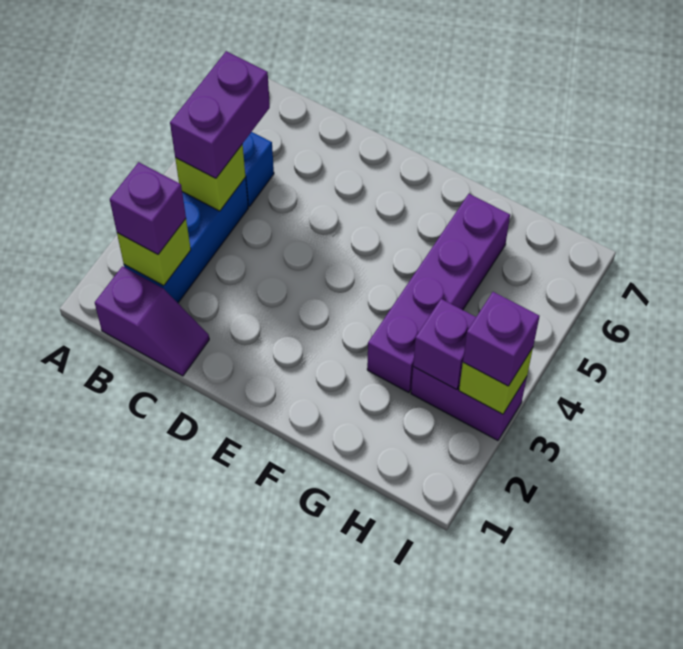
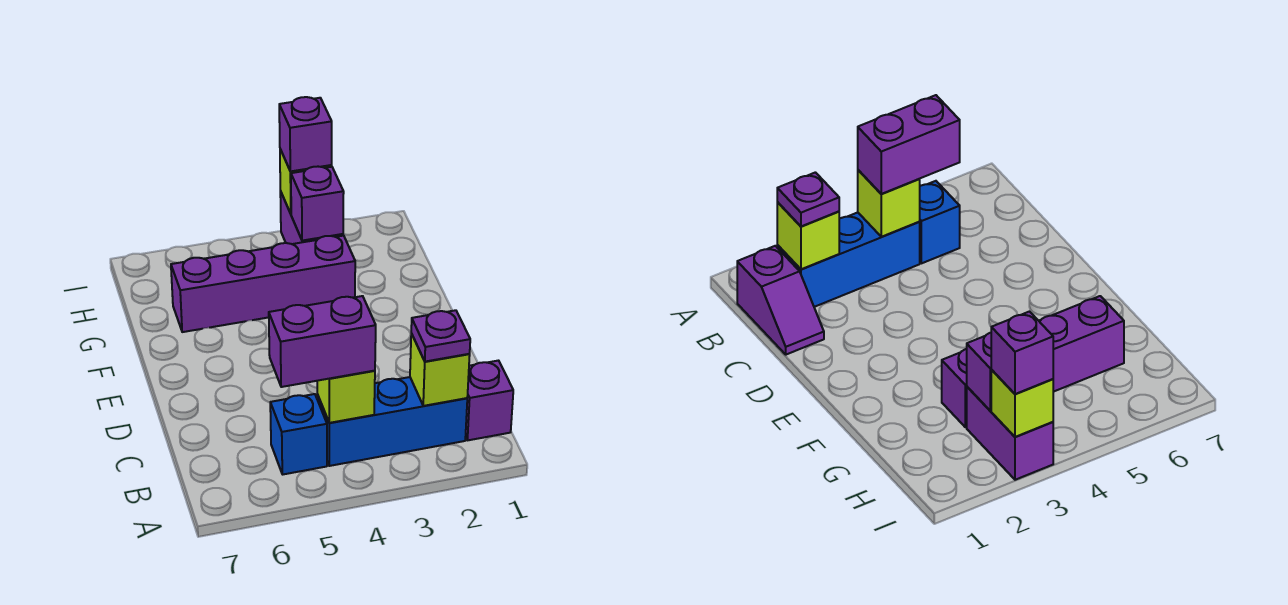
purple 1x1 brick [110,162,186,254] -> purple 1x1 plate [411,310,470,362]

